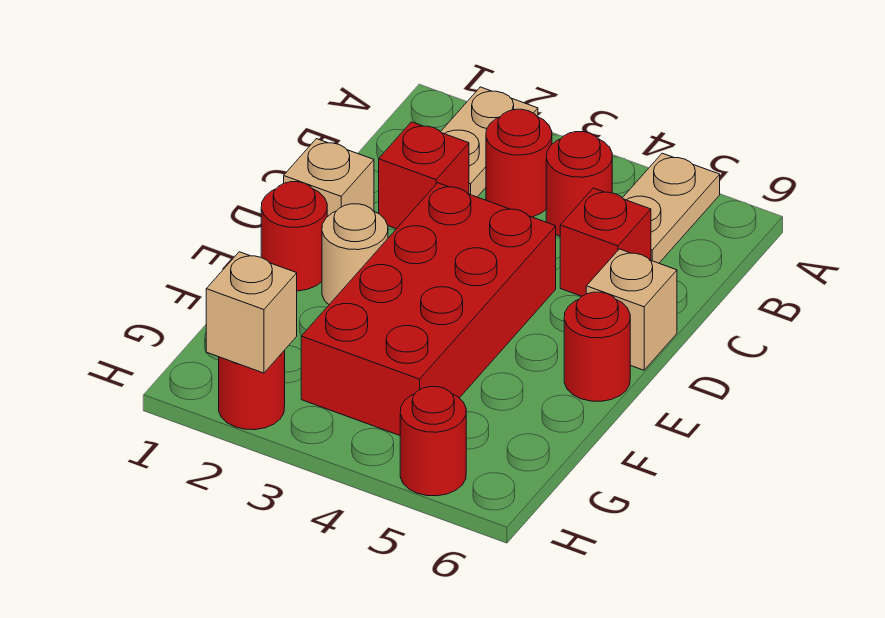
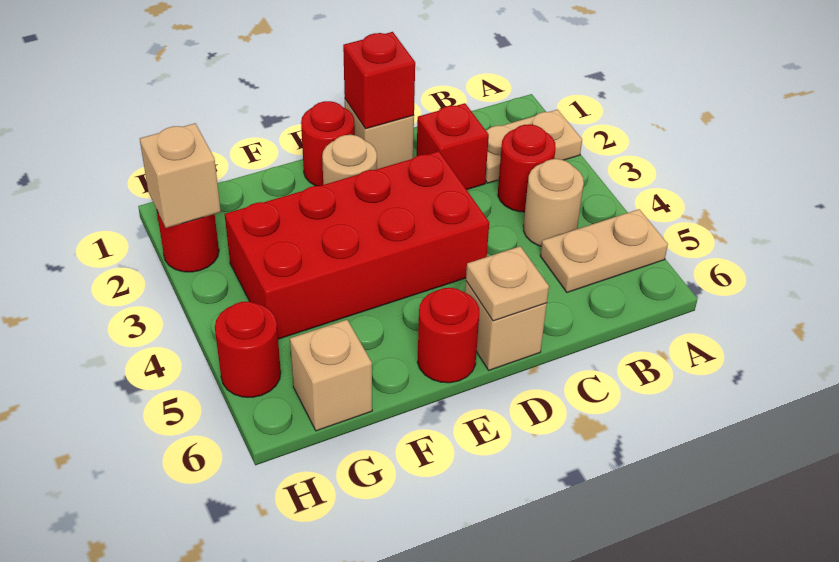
red 1x1 round brick [546,132,612,236] -> tan 1x1 round brick [523,159,584,246]
red 1x1 brick [560,188,651,296] -> red 1x1 brick moved to [343,32,415,129]
none -> tan 1x1 plate [466,246,549,321]
none -> tan 1x1 brick [290,320,372,431]

